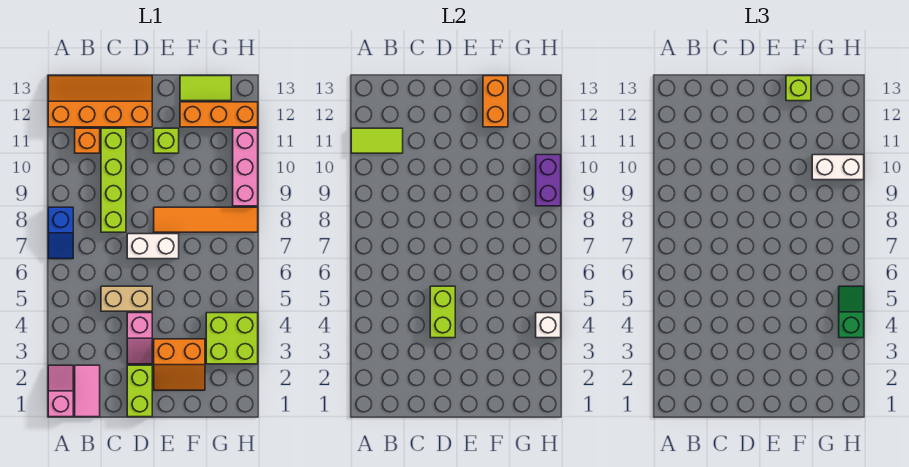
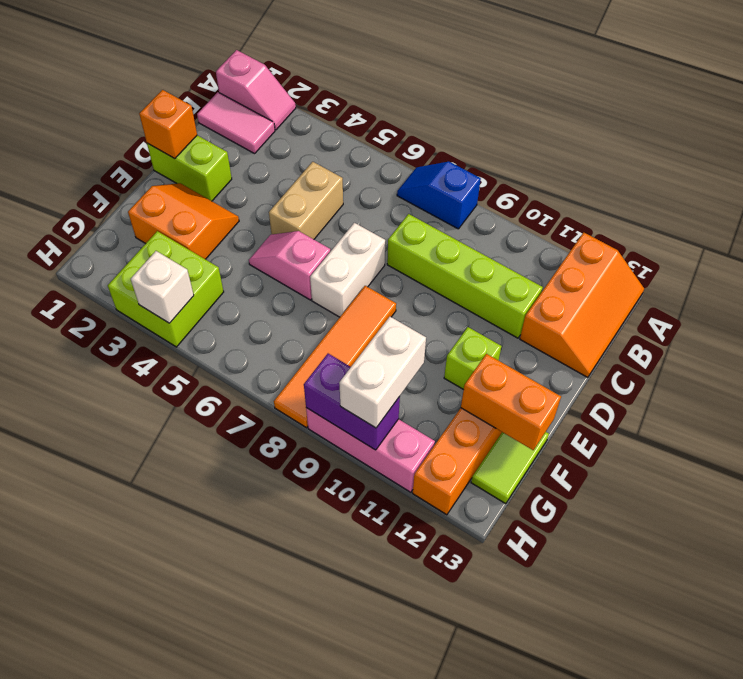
lime 1x2 tile [351,128,403,153] -> none
orange 2x4 slope [48,76,152,127] -> orange 2x3 slope [520,233,644,377]
orange 1x1 brick [75,128,100,153] -> orange 1x1 brick moved to [139,90,197,159]
pink 1x2 slope [127,313,152,364] -> pink 1x2 slope moved to [249,231,330,300]
lime 1x2 brick [430,286,455,338] -> none
orange 2x2 slope [154,339,205,390] -> orange 2x2 slope turned to [128,183,239,259]
lime 1x1 brick [786,76,811,101] -> none
green 1x2 slope [839,286,864,338] -> none

